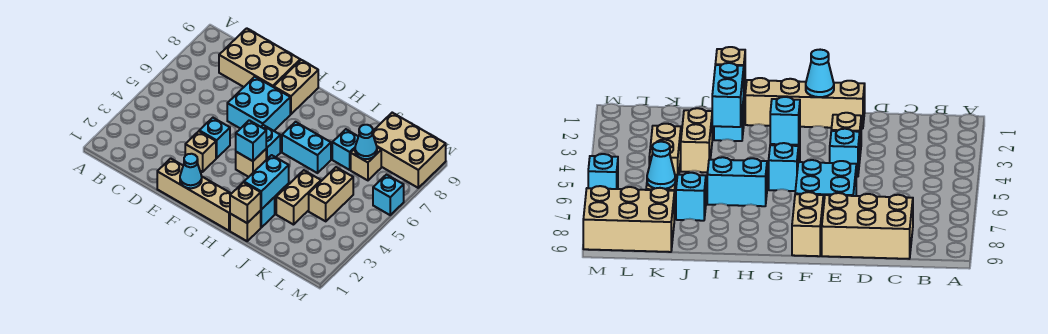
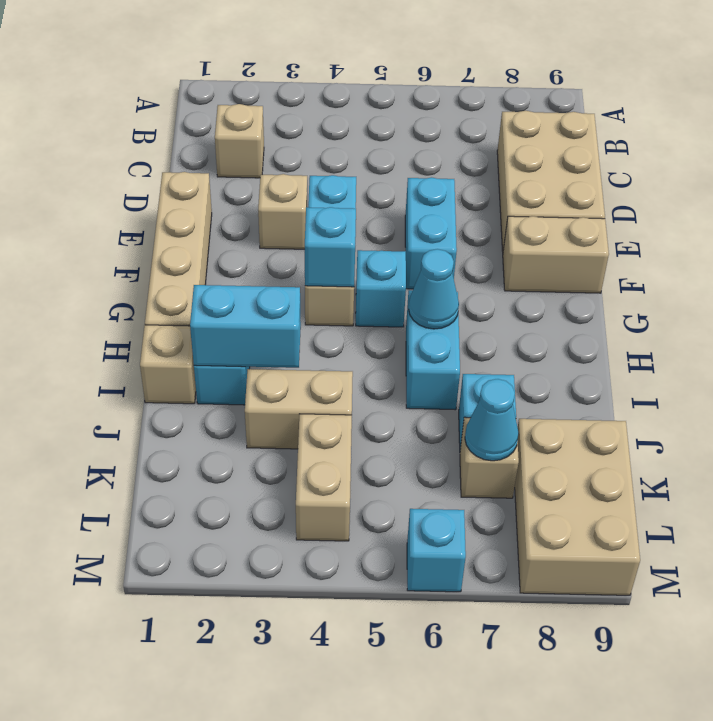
cyan 2x2 brick [227,77,290,131] -> cyan 1x2 brick [405,177,457,289]
cyan 1x1 cone [180,154,202,188] -> cyan 1x1 cone moved to [409,249,459,329]
tan 1x1 brick [230,182,261,223] -> tan 1x1 brick moved to [215,104,264,178]
tan 1x2 brick [309,167,353,221] -> tan 1x2 brick turned to [296,414,352,541]

